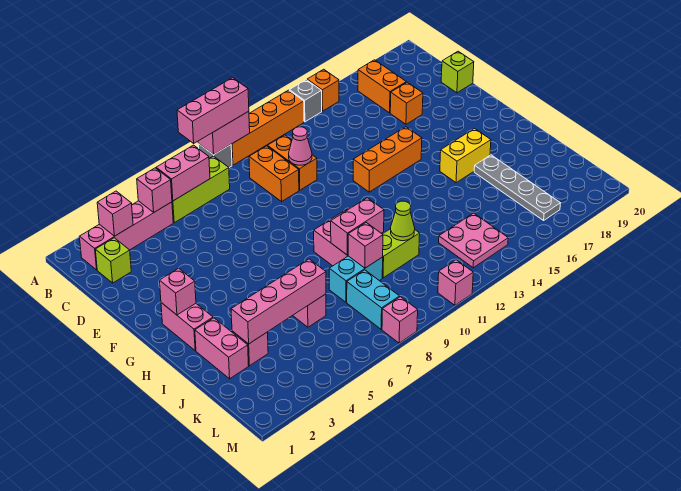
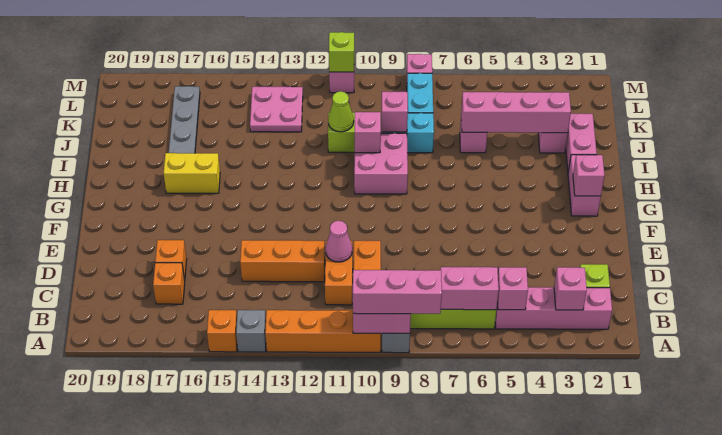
orange 1x2 brick [358,60,406,113] -> orange 1x1 brick [153,263,185,304]
lime 1x1 brick [441,51,474,93] -> lime 1x1 brick moved to [329,32,354,72]
orange 1x3 brick [353,127,422,192] -> orange 1x3 brick moved to [240,240,325,282]
pink 1x2 brick [331,198,384,255] -> pink 1x1 brick [355,112,381,153]

